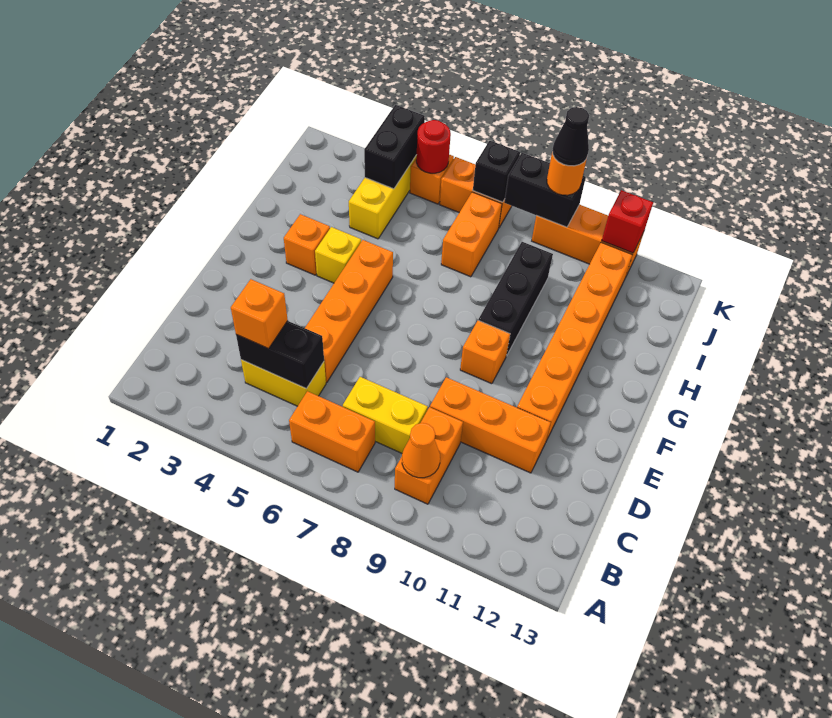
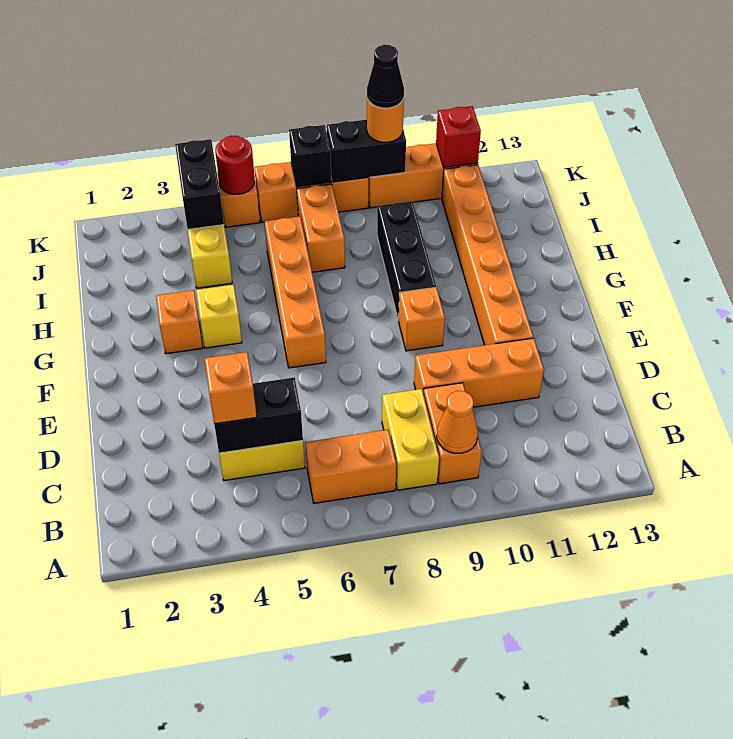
yellow 1x2 brick [343,377,428,453] -> yellow 1x2 brick turned to [382,389,439,490]
orange 1x4 brick [305,240,393,383] -> orange 1x4 brick moved to [264,216,326,368]
orange 1x2 brick [440,157,512,228] -> orange 1x3 brick [254,162,368,222]

